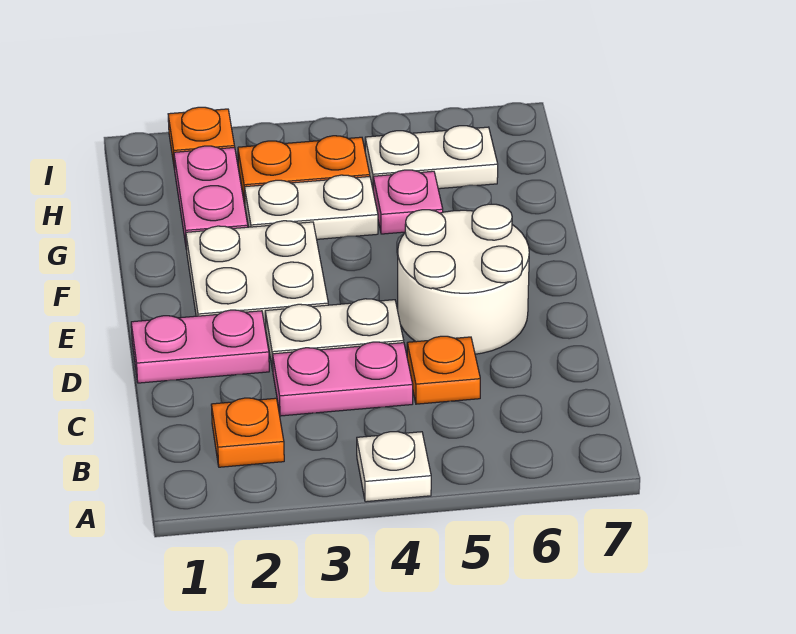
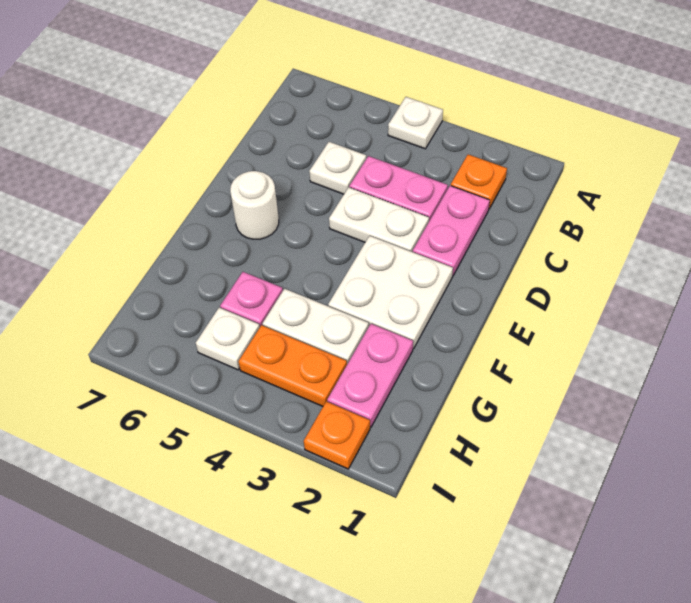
orange 1x1 plate [407,336,480,404] -> white 1x1 plate [309,142,366,194]
pink 1x2 plate [131,310,269,383] -> pink 1x2 plate turned to [413,186,490,276]
white 2x2 round brick [398,204,529,354] -> white 1x1 round brick [230,171,279,239]
white 1x2 plate [365,126,498,189] -> white 1x1 plate [196,308,260,370]

